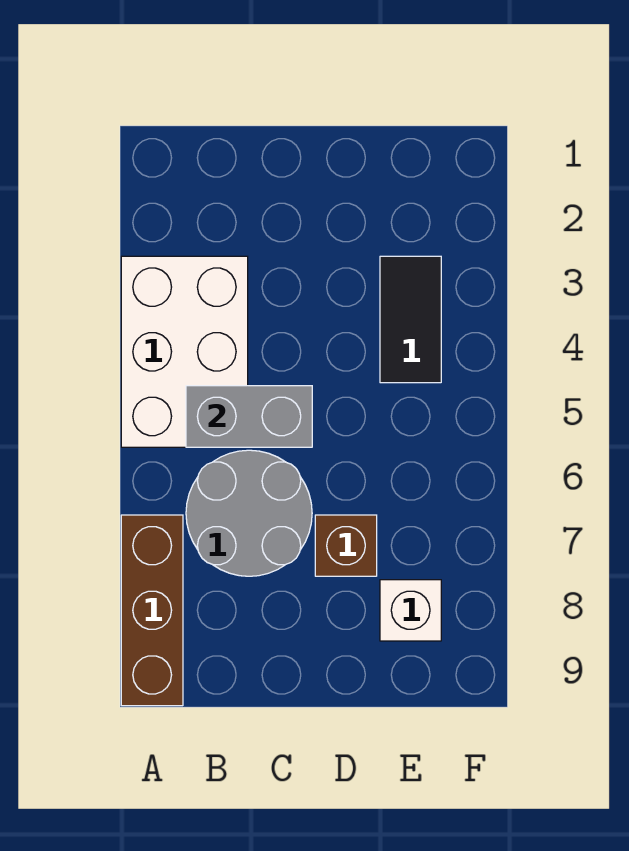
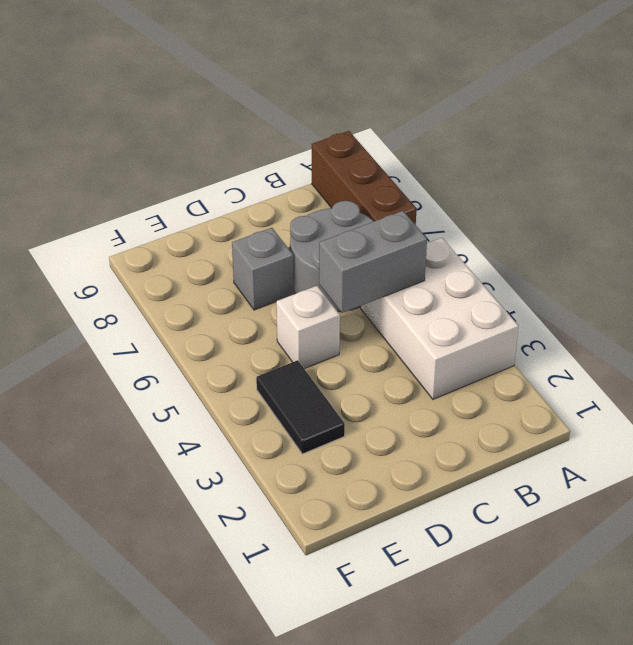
brown 1x1 brick [315,515,377,576] -> grey 1x1 brick [232,228,294,310]
white 1x1 brick [380,580,441,641] -> white 1x1 brick moved to [276,286,340,369]

